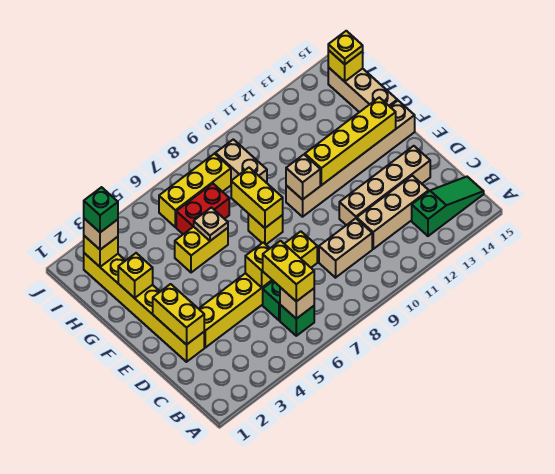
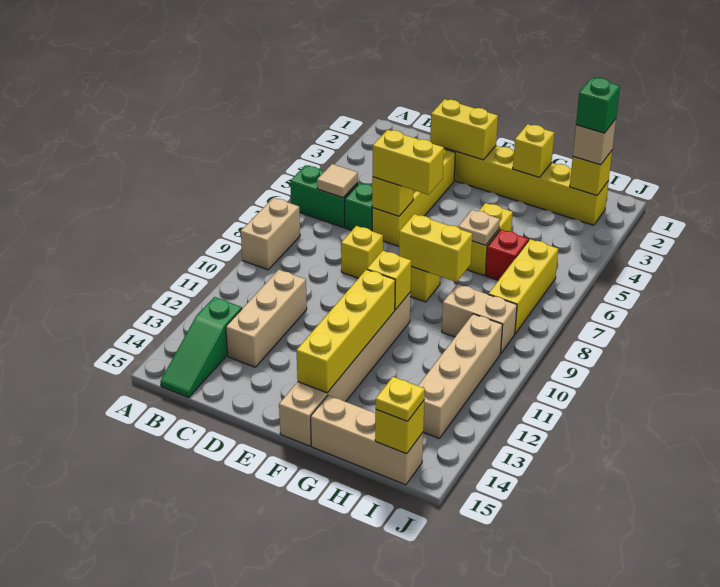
green 1x1 brick [280,305,314,336] -> green 1x2 brick [290,165,358,228]
tan 1x1 brick [280,287,314,319] -> tan 1x1 tile [317,164,358,198]
yellow 1x2 brick [263,241,314,301] -> yellow 1x2 brick moved to [373,130,444,195]
tan 1x2 brick [319,218,372,278] -> tan 1x2 brick moved to [241,198,300,270]
tan 1x4 brick [339,146,430,225] -> tan 1x4 brick moved to [418,314,503,439]
tan 1x1 brick [286,155,320,200] -> yellow 1x1 brick [367,251,411,310]
red 1x2 brick [176,184,229,234] -> red 1x1 brick [485,230,528,280]

